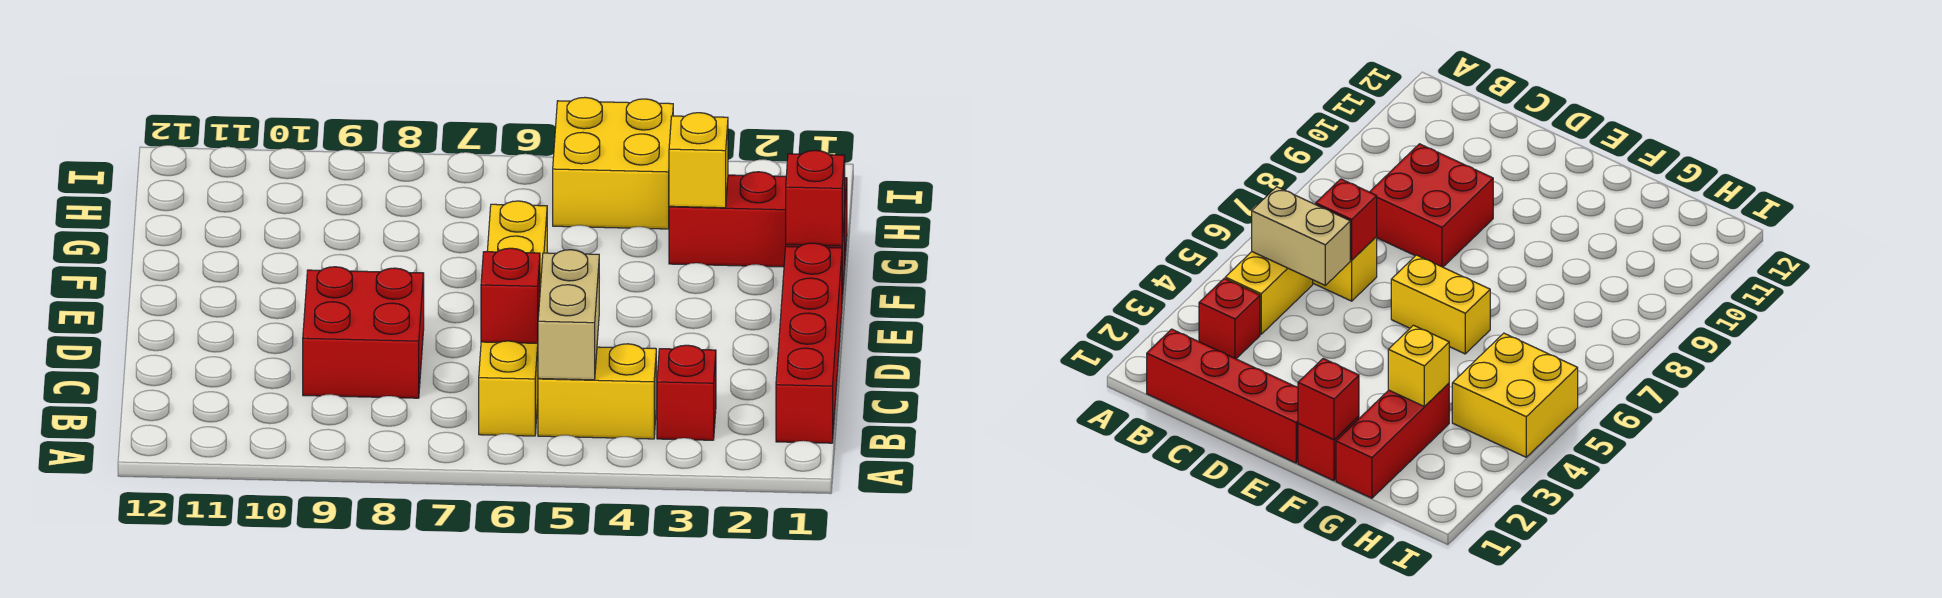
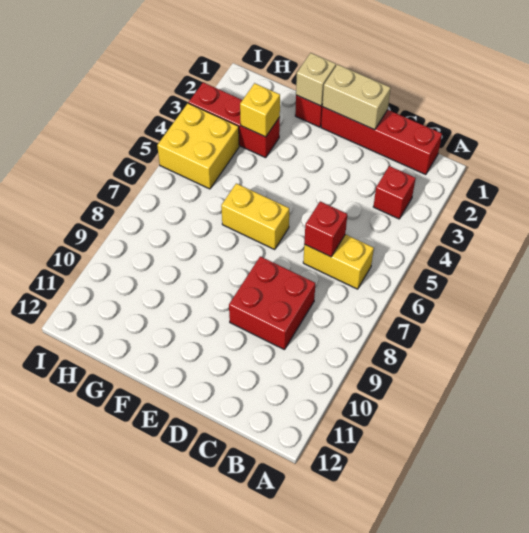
yellow 1x2 brick [538,344,656,439] -> none
tan 1x2 brick [538,250,599,380] -> tan 1x2 brick moved to [322,64,391,130]
red 1x1 brick [786,150,845,246] -> tan 1x1 brick [296,53,336,106]
red 1x3 brick [669,172,847,267] -> red 1x3 brick turned to [189,82,280,158]

